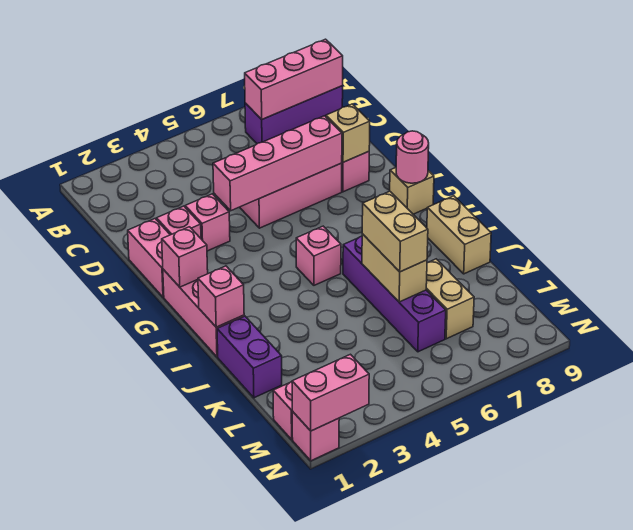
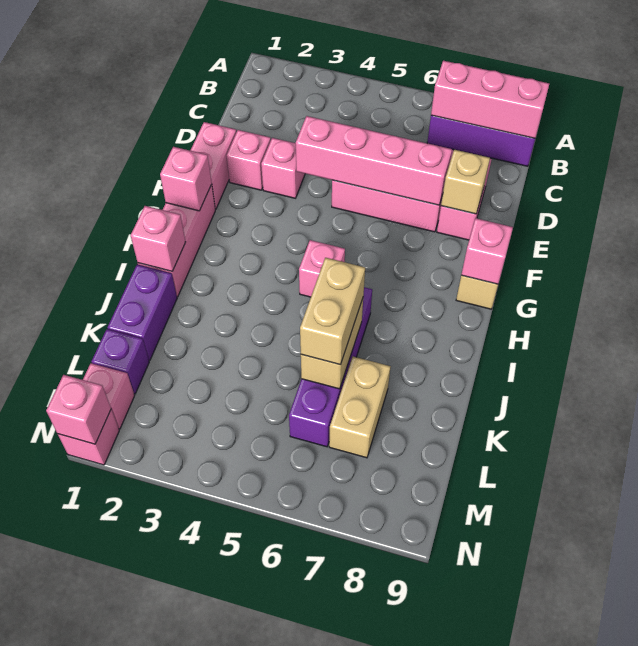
pink 1x1 round brick [396,131,429,183] -> pink 1x1 brick [461,218,513,284]
tan 1x2 brick [427,196,491,274] -> none
none -> purple 1x1 brick [91,329,149,394]
pink 1x2 brick [292,354,369,431] -> pink 1x1 brick [46,375,111,444]

